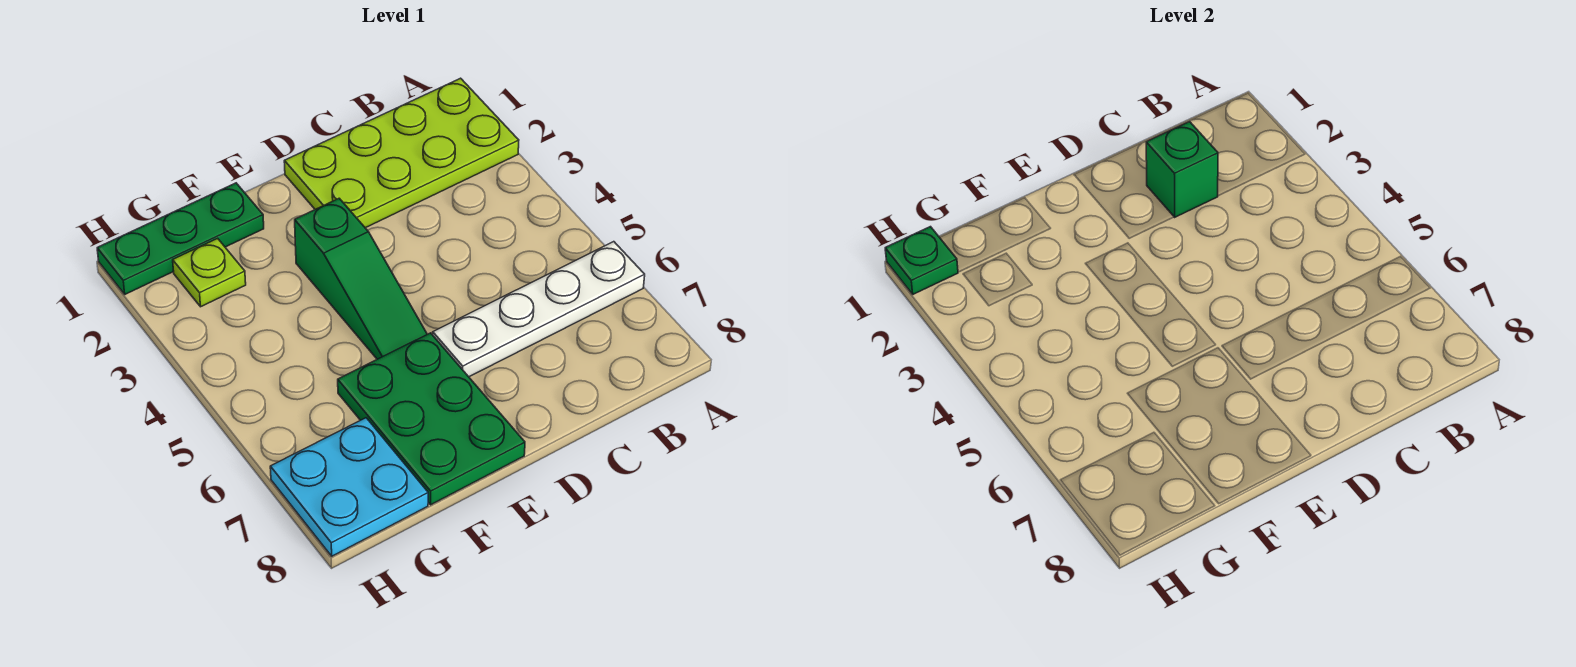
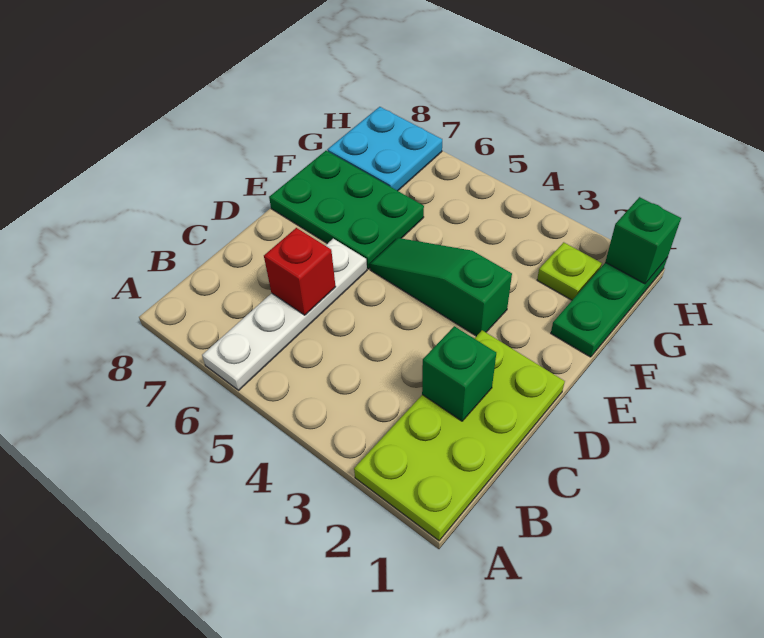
none -> red 1x1 brick [264,228,336,315]
green 1x1 plate [885,227,958,294] -> green 1x1 brick [605,197,681,284]

